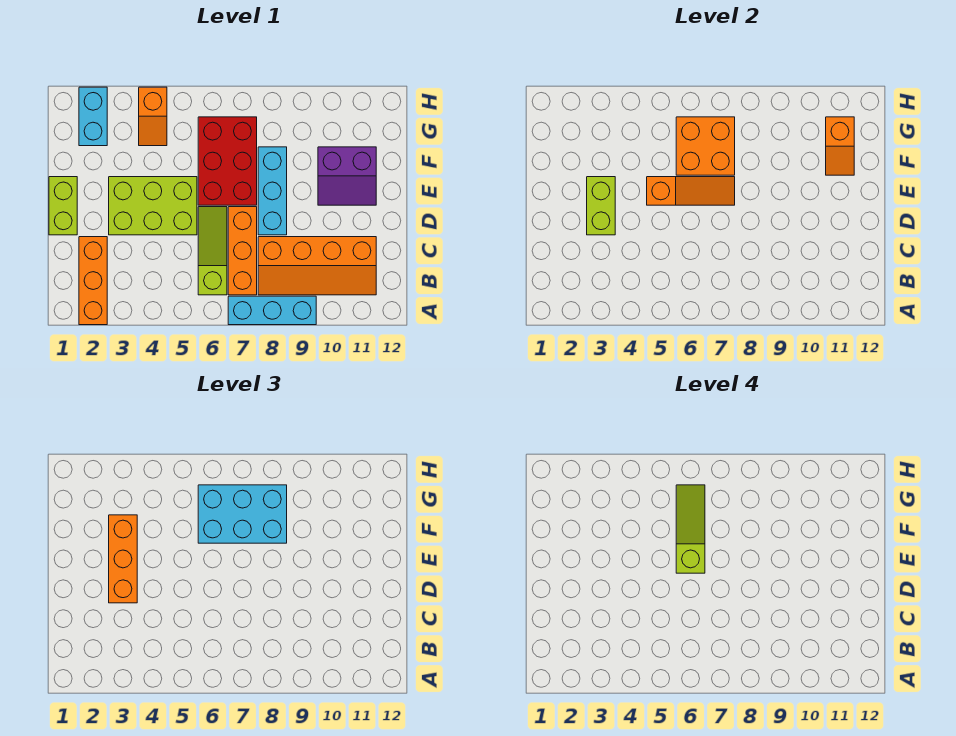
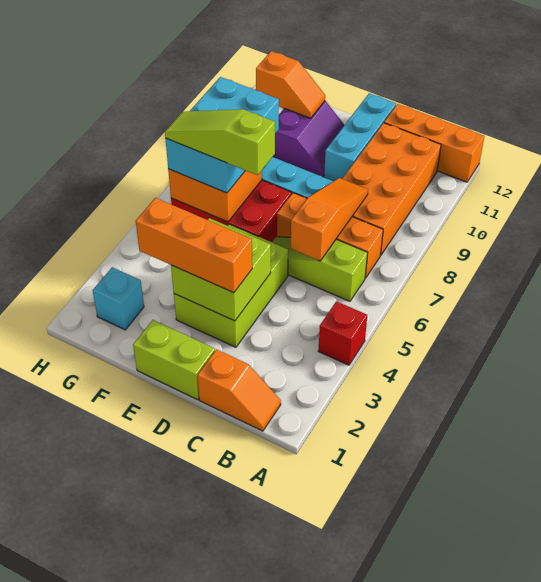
orange 1x3 brick [79,237,107,325] -> orange 1x3 brick moved to [384,104,484,182]
none -> red 1x1 brick [319,301,367,365]
cyan 1x3 brick [228,296,316,325] -> cyan 1x3 brick moved to [324,93,396,181]
orange 2x4 slope [258,237,376,295] -> orange 2x4 brick [342,123,441,255]
lime 1x2 brick [587,177,615,235] -> lime 2x2 brick [171,218,271,321]
orange 1x3 slope [647,177,735,205] -> orange 1x3 slope moved to [291,178,368,261]
cyan 1x2 brick [79,87,107,146] -> cyan 1x1 brick [93,267,144,330]
orange 1x2 slope [139,87,167,146] -> orange 1x2 slope moved to [197,350,281,431]

